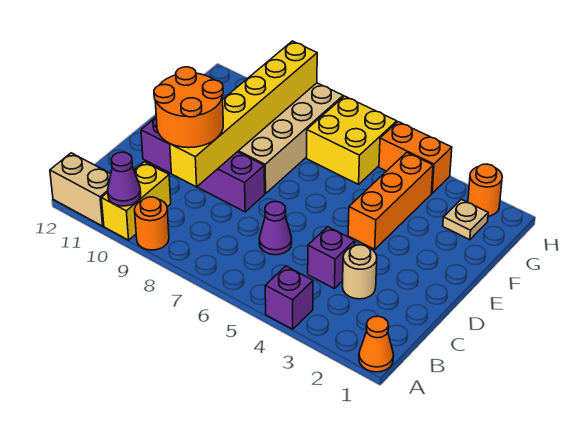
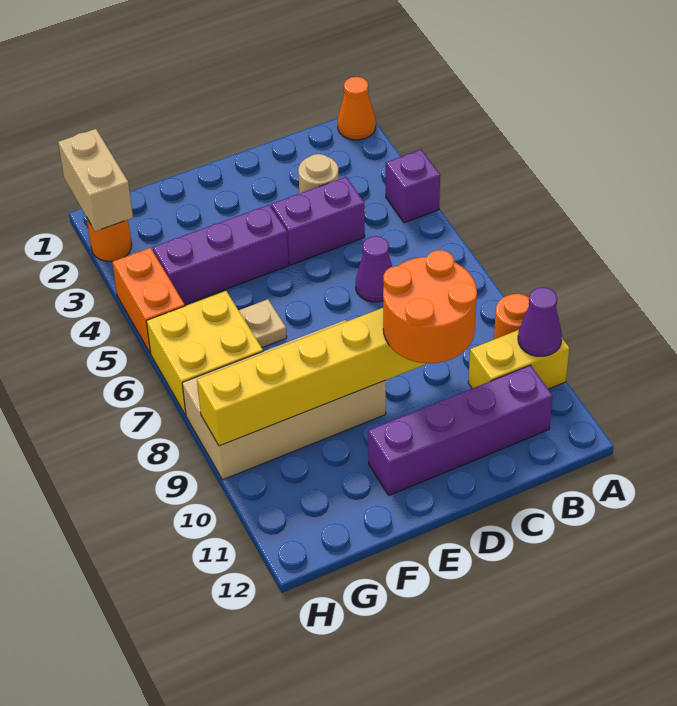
tan 1x2 brick [50,153,111,226] -> tan 1x2 brick moved to [58,129,133,231]
purple 1x1 brick [308,227,355,289] -> purple 1x2 brick [271,177,365,265]
purple 1x4 brick [141,118,265,212] -> purple 1x4 brick turned to [368,365,553,495]
orange 1x3 brick [348,152,433,249] -> purple 1x3 brick [153,205,289,304]
tan 1x1 plate [443,199,488,240] -> tan 1x1 plate moved to [239,299,287,348]

